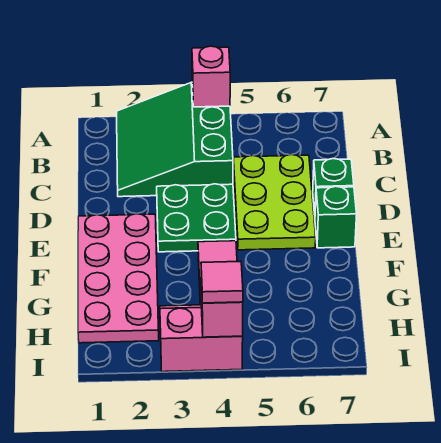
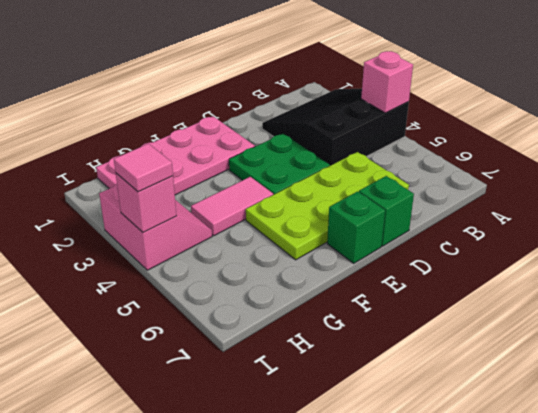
green 3x3 slope [117,82,233,197] -> black 3x3 slope [262,89,409,166]
lime 2x3 plate [233,155,316,250] -> lime 2x4 plate [246,152,409,260]

